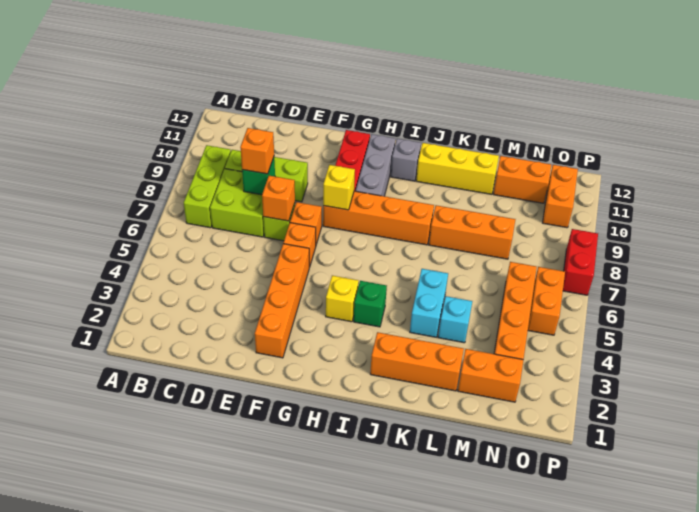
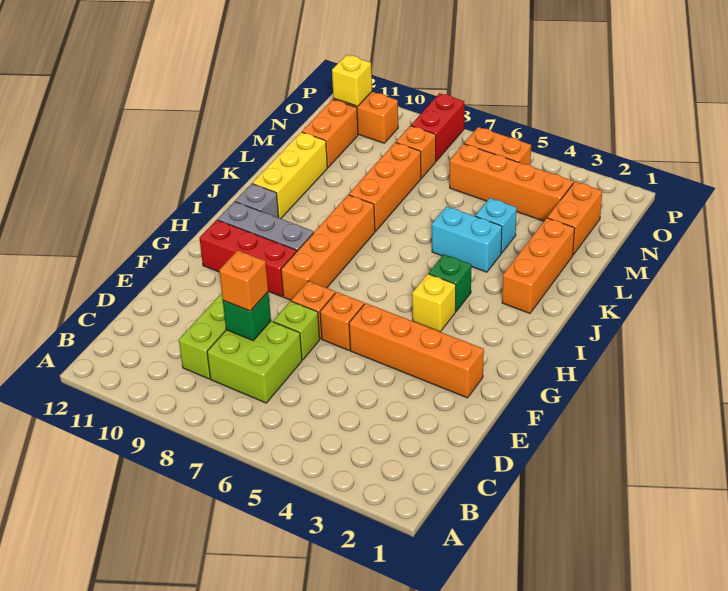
lime 1x3 brick [184,145,231,228] -> none
orange 1x1 brick [262,176,295,221] -> orange 1x1 brick moved to [396,126,436,178]
yellow 1x1 brick [323,165,355,210] -> yellow 1x1 brick moved to [332,55,372,106]
red 1x2 brick [563,229,598,295] -> red 1x2 brick turned to [411,93,464,161]

